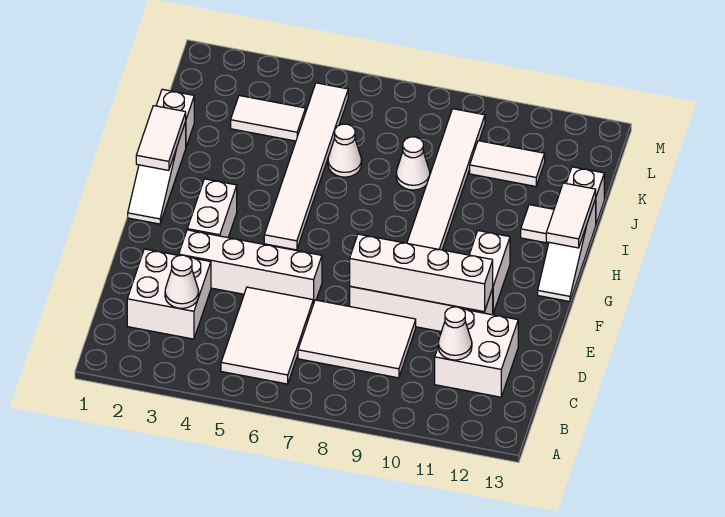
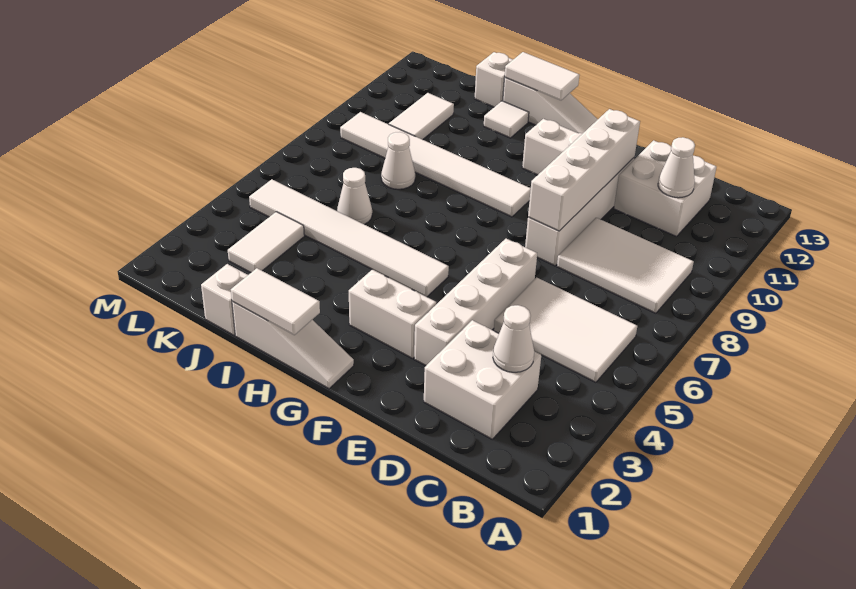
white 2x3 tile [298,300,416,378] -> white 2x3 tile turned to [557,218,694,313]

